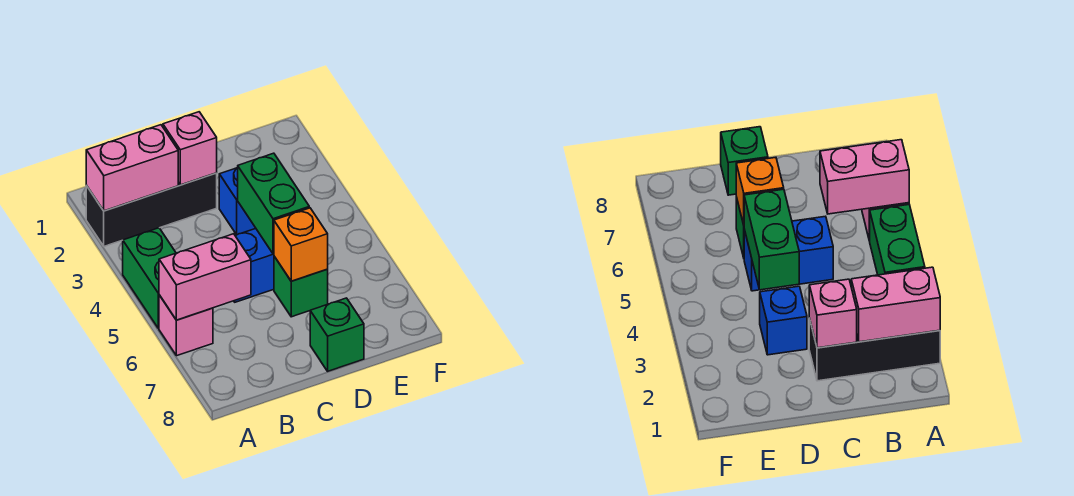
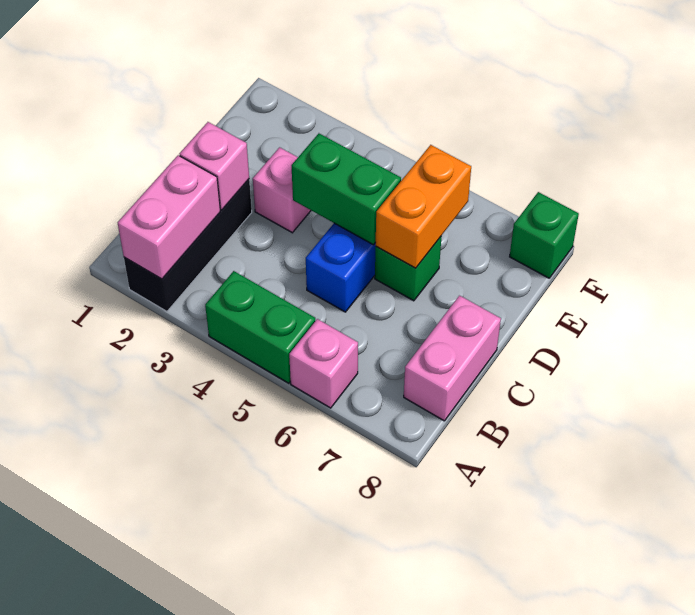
pink 1x2 brick [159,234,251,320] -> pink 1x2 brick moved to [404,296,501,421]
blue 1x1 brick [219,168,256,235] -> pink 1x1 brick [253,147,311,233]
orange 1x1 brick [274,208,328,281] -> orange 1x2 brick [376,145,471,268]
green 1x1 brick [310,298,364,371] -> green 1x1 brick moved to [510,192,579,278]

